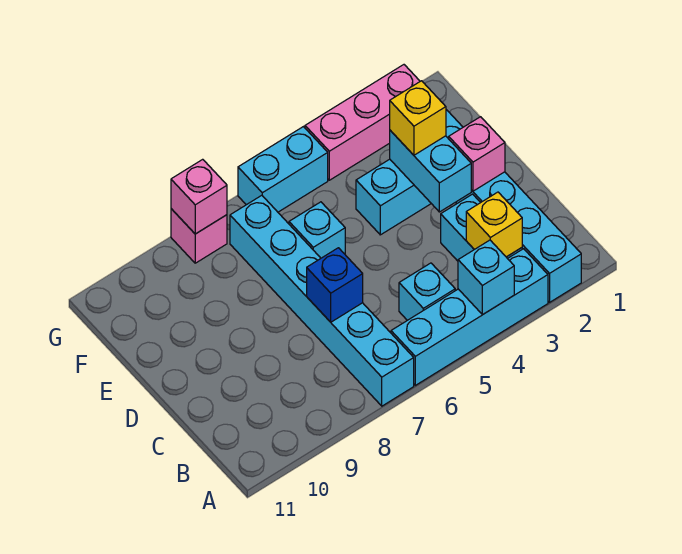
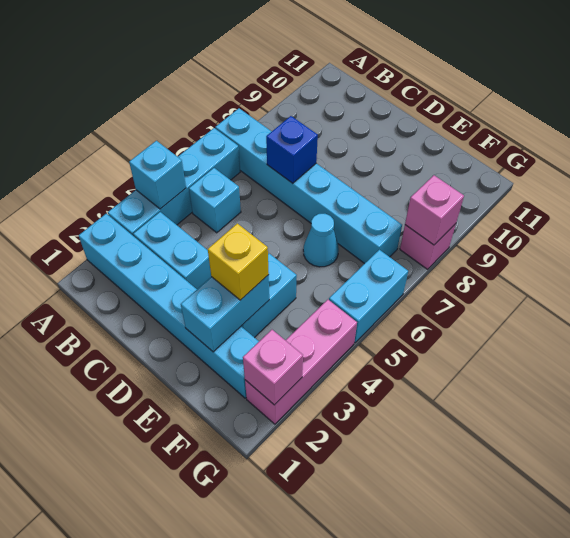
yellow 1x1 brick [466,192,522,257] -> none
pink 1x1 brick [449,117,505,191] -> pink 1x1 brick moved to [243,330,303,405]
cyan 1x2 brick [390,130,471,212] -> cyan 1x2 brick turned to [181,275,269,352]
cyan 1x1 brick [289,202,345,258] -> cyan 1x1 cone [303,214,339,267]

